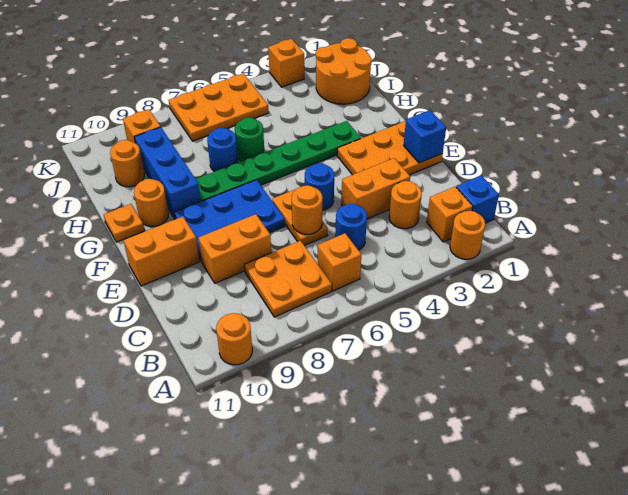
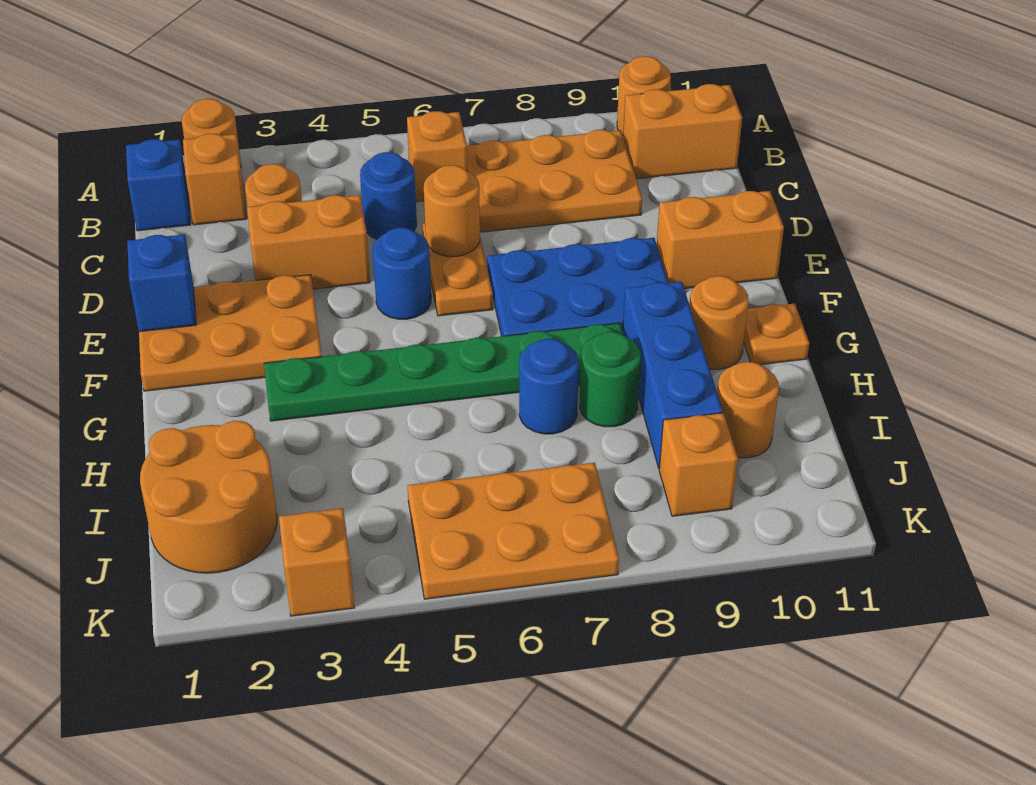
orange 2x2 plate [244,241,332,317] -> orange 2x3 plate [467,130,642,232]
orange 1x2 brick [198,214,271,283] -> orange 1x2 brick moved to [623,84,742,179]
green 1x1 round brick [235,117,264,161] -> green 1x1 round brick moved to [580,332,641,427]

